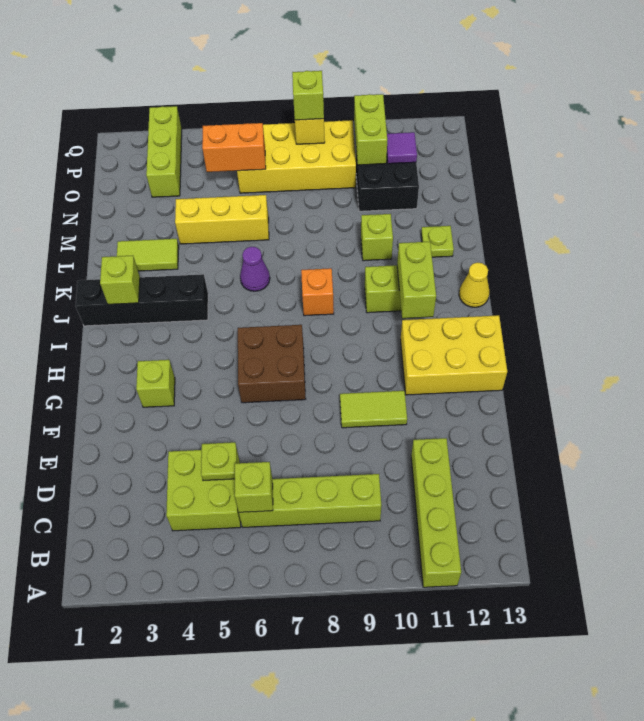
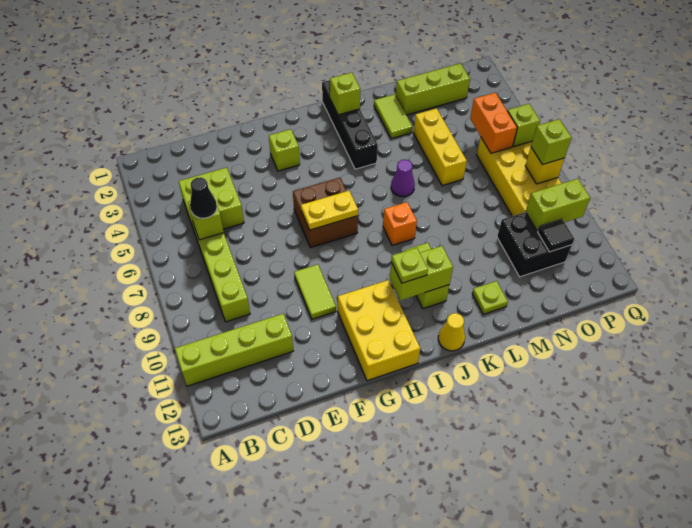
none -> black 1x1 cone [190,177,217,218]
lime 1x1 plate [201,442,237,481] -> lime 1x1 plate moved to [391,248,428,283]
none -> yellow 1x2 plate [301,191,358,230]
lime 1x1 brick [361,214,393,261] -> lime 1x1 brick moved to [507,104,540,146]
lime 1x3 brick [146,106,182,197] -> lime 1x3 brick moved to [396,63,470,115]
purple 1x1 tile [387,132,417,164] -> black 1x1 tile [538,219,574,252]

